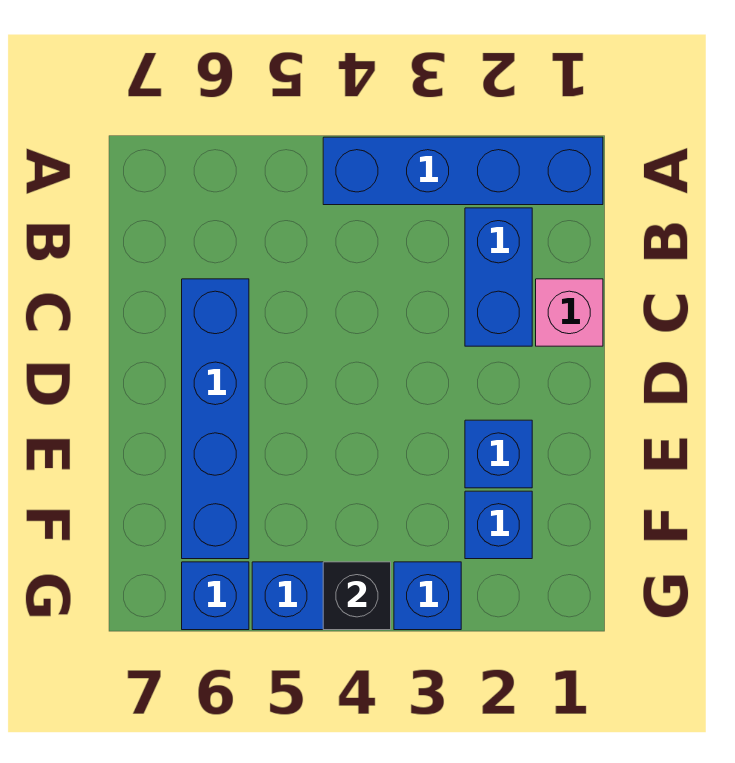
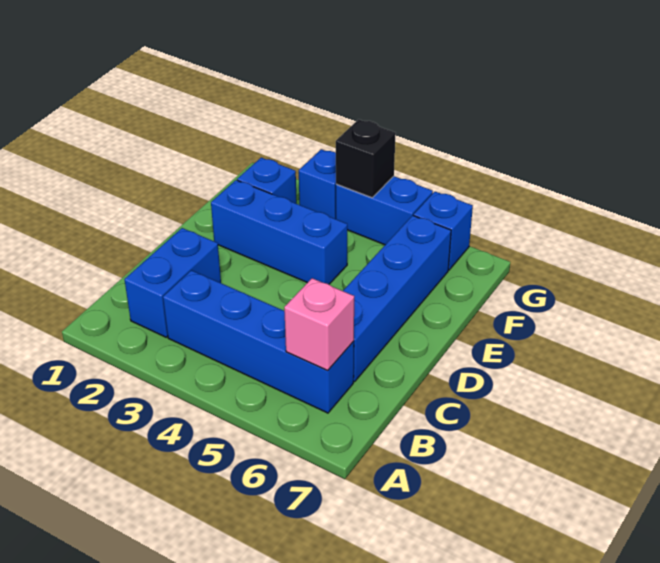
blue 1x4 brick [323,137,603,205] -> blue 1x4 brick moved to [163,270,354,413]
pink 1x1 brick [536,279,603,346] -> pink 1x1 brick moved to [284,278,354,370]
blue 1x1 brick [465,420,532,488] -> blue 1x3 brick [211,180,347,284]

